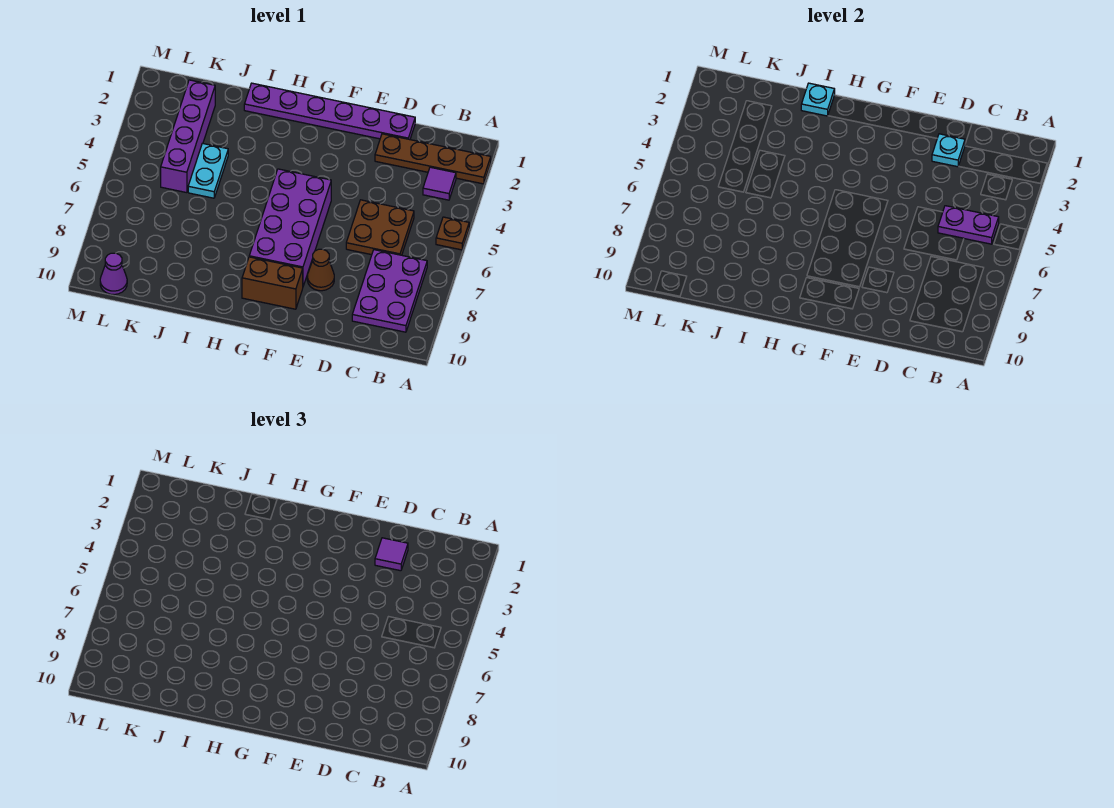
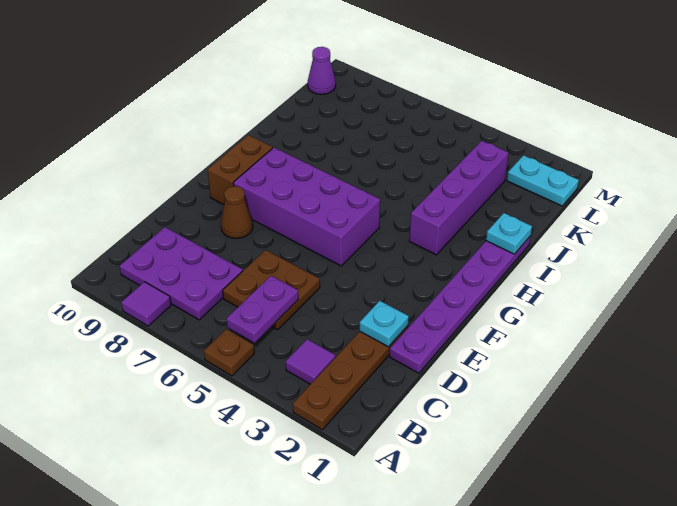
purple 1x1 tile [375,538,408,571] -> purple 1x1 tile moved to [121,282,171,326]
cyan 1x2 plate [188,143,228,198] -> cyan 1x2 plate moved to [507,155,579,206]
purple 1x4 brick [161,80,215,193] -> purple 1x4 brick turned to [409,141,509,255]

